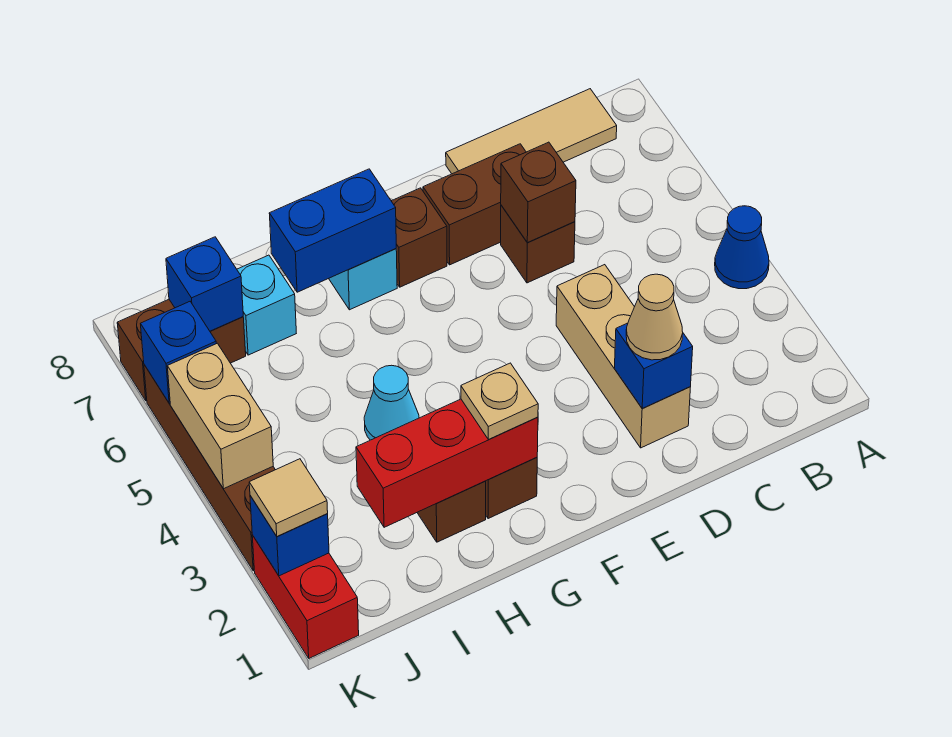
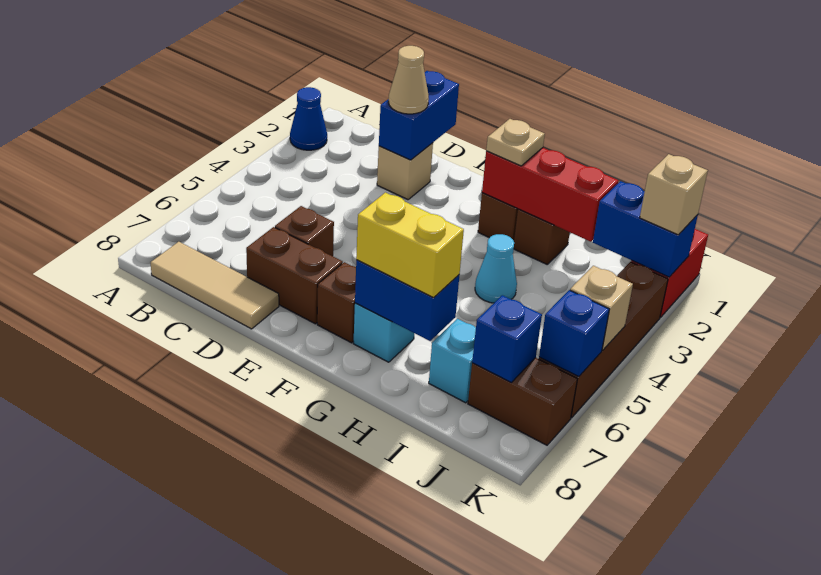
blue 1x1 cone [715,206,769,289] -> blue 1x1 cone moved to [290,87,327,150]
tan 1x3 brick [556,265,690,448] -> tan 1x1 brick [377,143,433,200]
blue 1x1 brick [614,323,693,409] -> blue 1x2 brick [379,71,459,160]
brown 1x1 brick [501,142,576,243] -> none
none -> yellow 1x2 brick [356,193,464,298]
blue 1x1 brick [250,496,329,576] -> blue 1x2 brick [593,181,698,277]
tan 1x1 tile [249,459,328,537] -> tan 1x1 brick [640,154,708,235]
tan 1x2 brick [167,343,273,489] -> tan 1x1 brick [570,266,633,350]

